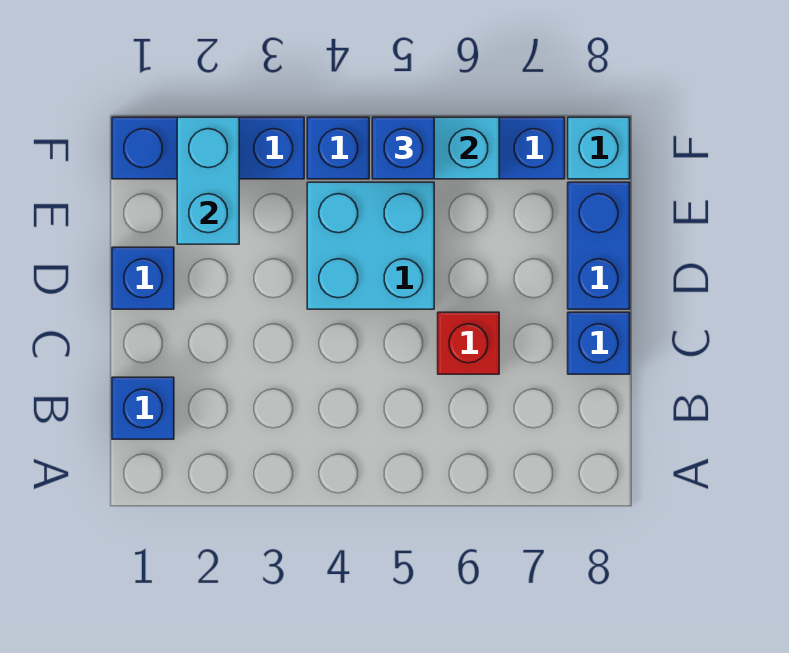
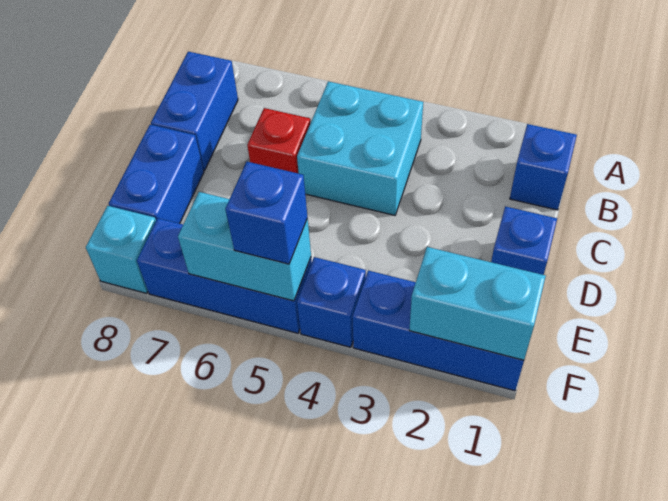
blue 1x1 brick [568,312,630,374] -> blue 1x2 brick [151,52,238,170]
cyan 2x2 brick [307,182,434,309] -> cyan 2x2 brick moved to [297,81,423,215]
cyan 1x2 brick [177,117,239,244] -> cyan 1x2 brick turned to [409,247,546,360]

